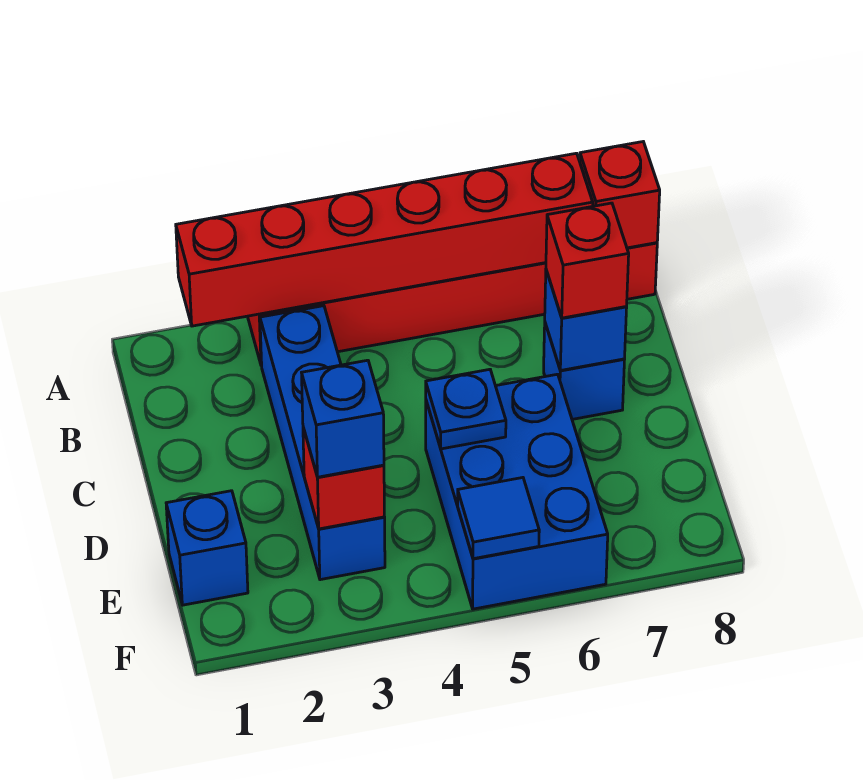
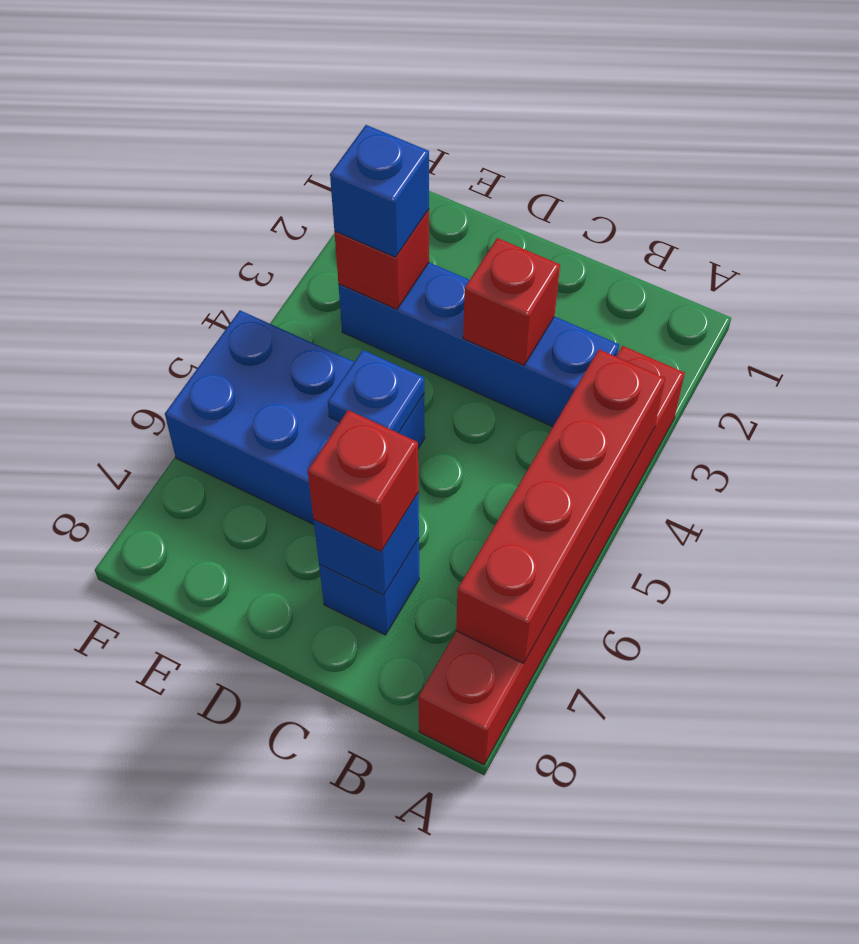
red 1x6 brick [176,153,593,326] -> red 1x4 brick [456,350,665,663]
red 1x1 brick [580,142,660,248] -> red 1x1 brick moved to [463,238,560,365]
blue 1x1 brick [166,491,248,605] -> none
blue 1x1 tile [458,478,539,559] -> none

